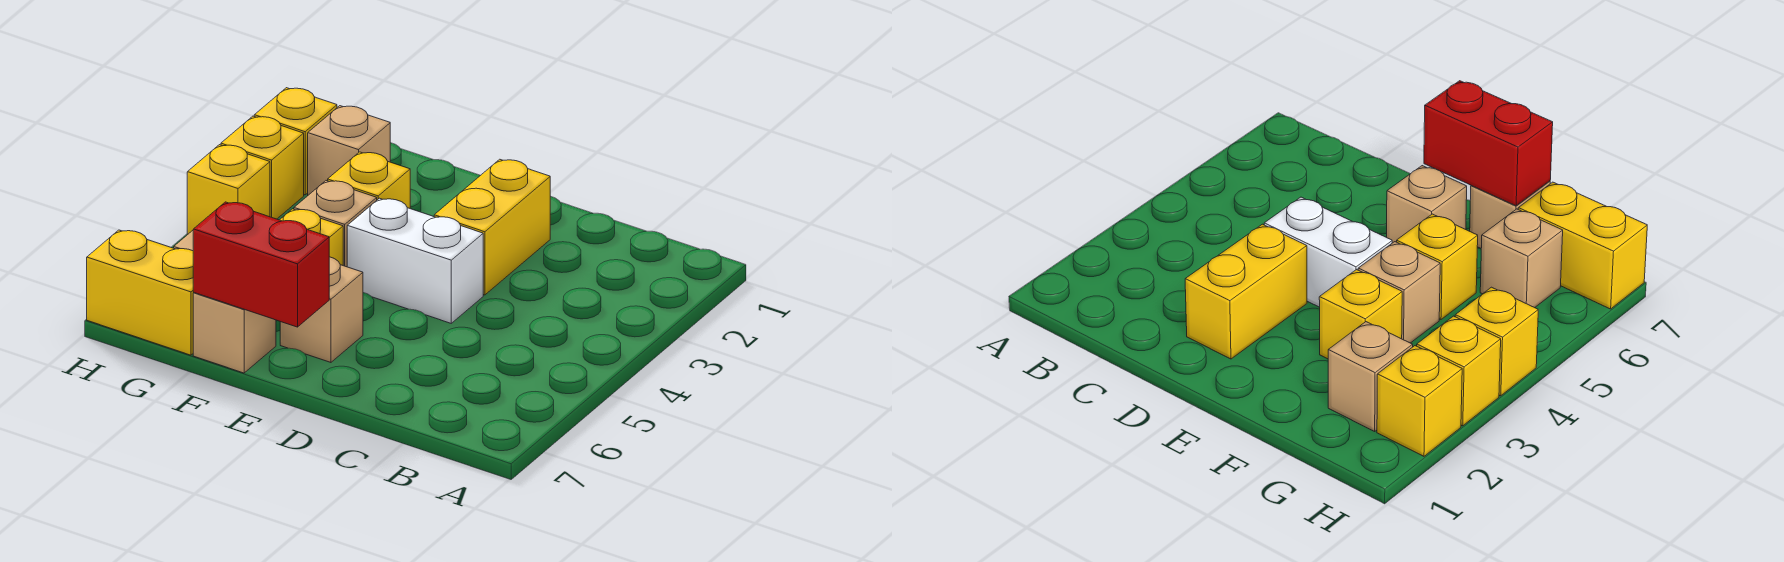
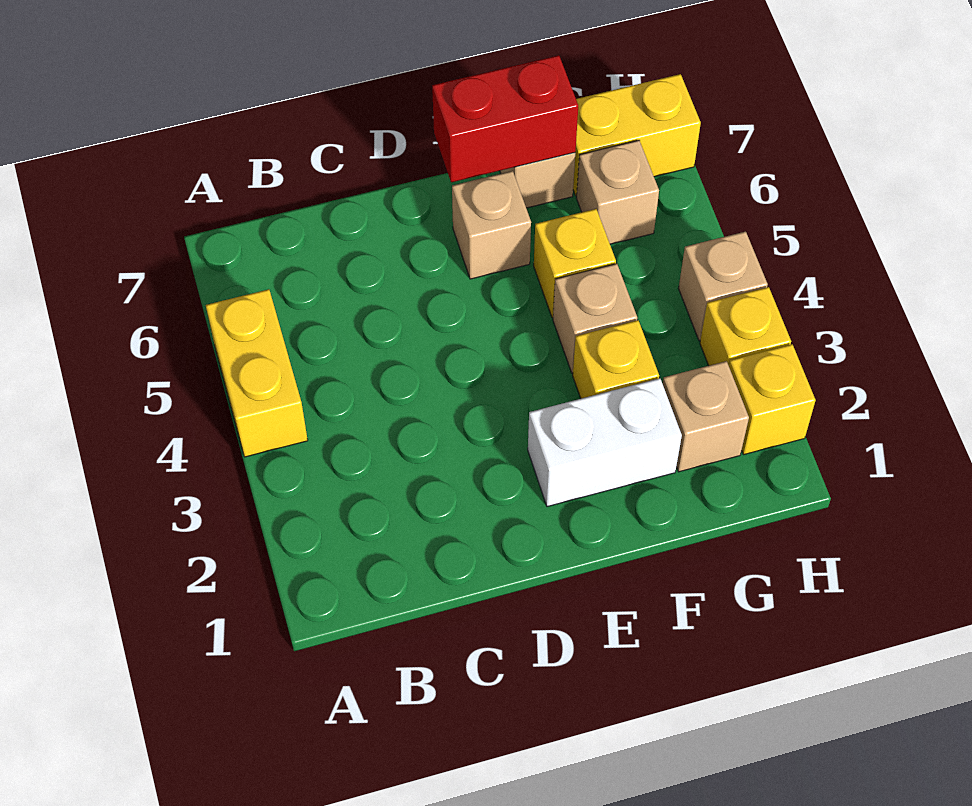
yellow 1x2 brick [434,159,550,295] -> yellow 1x2 brick moved to [206,289,308,457]
white 1x2 brick [347,198,483,323] -> white 1x2 brick moved to [528,378,682,507]
yellow 1x1 brick [187,145,270,235] -> tan 1x1 brick [679,231,768,340]

